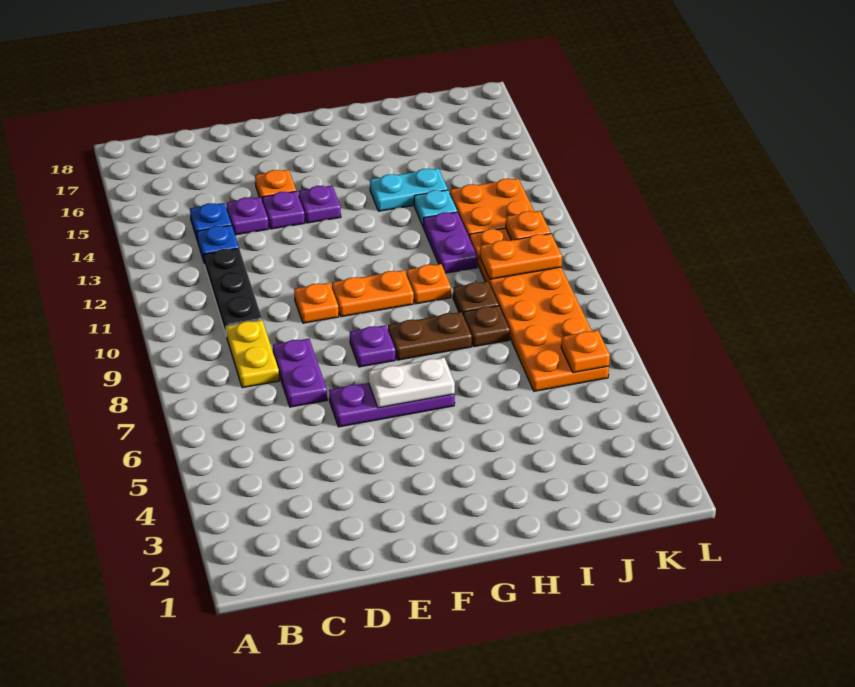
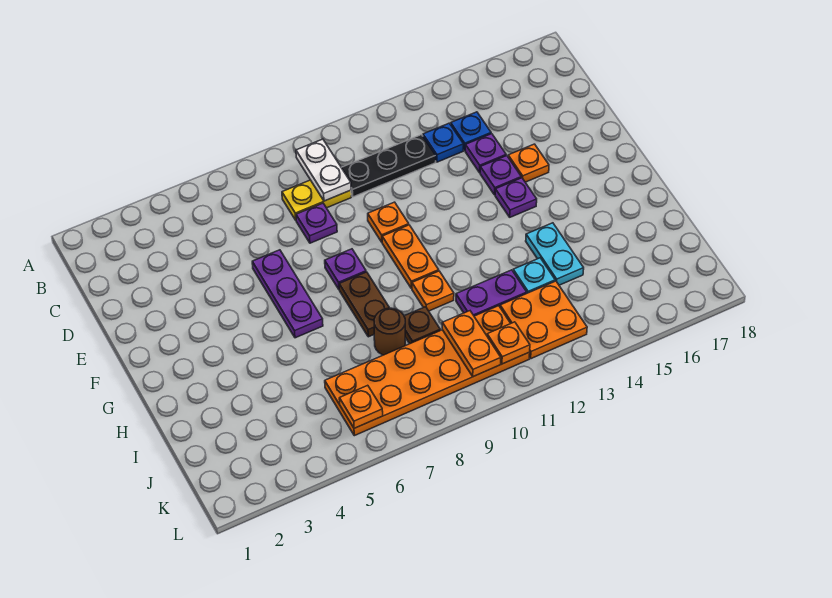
purple 1x2 plate [273,339,327,407] -> purple 1x1 plate [296,203,337,243]
white 1x2 plate [368,358,455,408] -> white 1x2 plate moved to [296,139,351,201]
brown 1x1 plate [463,306,510,347] -> brown 1x1 round brick [374,308,405,355]

